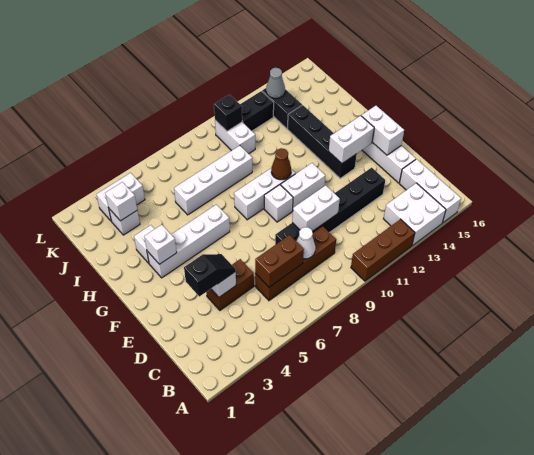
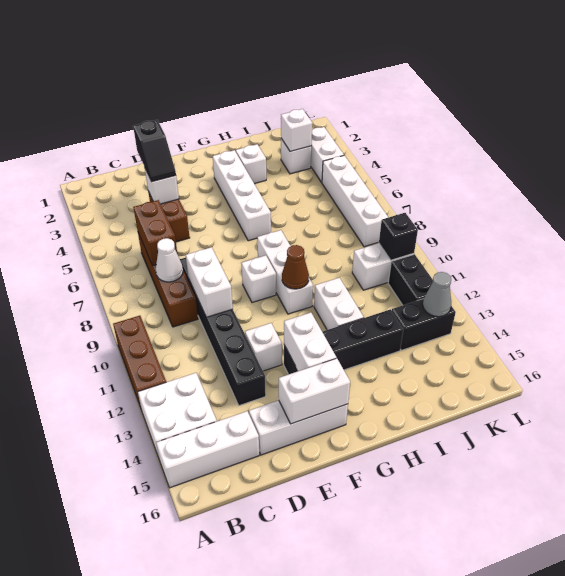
white 1x2 brick [281,163,325,207] -> white 1x2 brick moved to [314,278,364,330]
white 1x1 brick [144,225,177,264] -> white 1x1 brick moved to [245,323,282,371]
white 1x4 brick [174,146,252,215] -> white 1x4 brick moved to [322,155,388,247]

